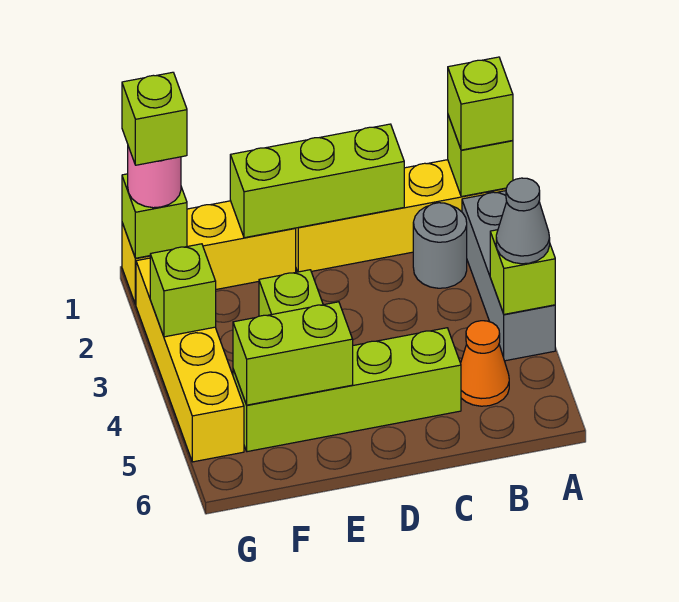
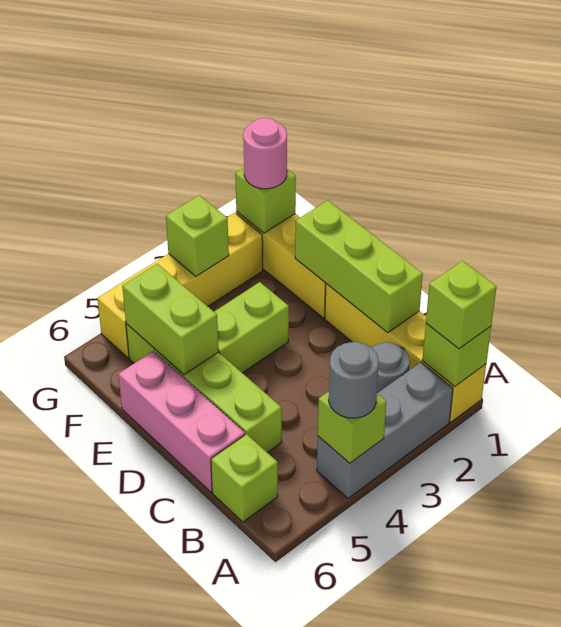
grey 1x1 cone [496,178,550,264] -> grey 1x1 round brick [329,342,379,418]
orange 1x1 cone [461,321,509,406] -> none
none -> pink 1x3 brick [118,351,245,492]
lime 1x1 brick [122,72,187,165] -> lime 1x1 brick moved to [211,434,278,522]

